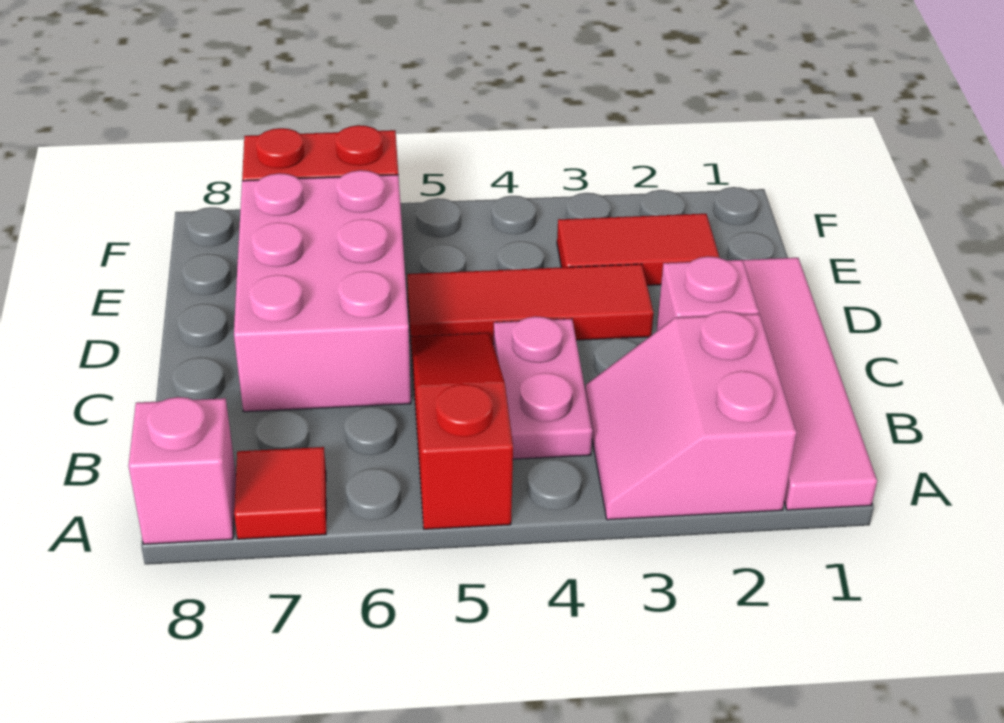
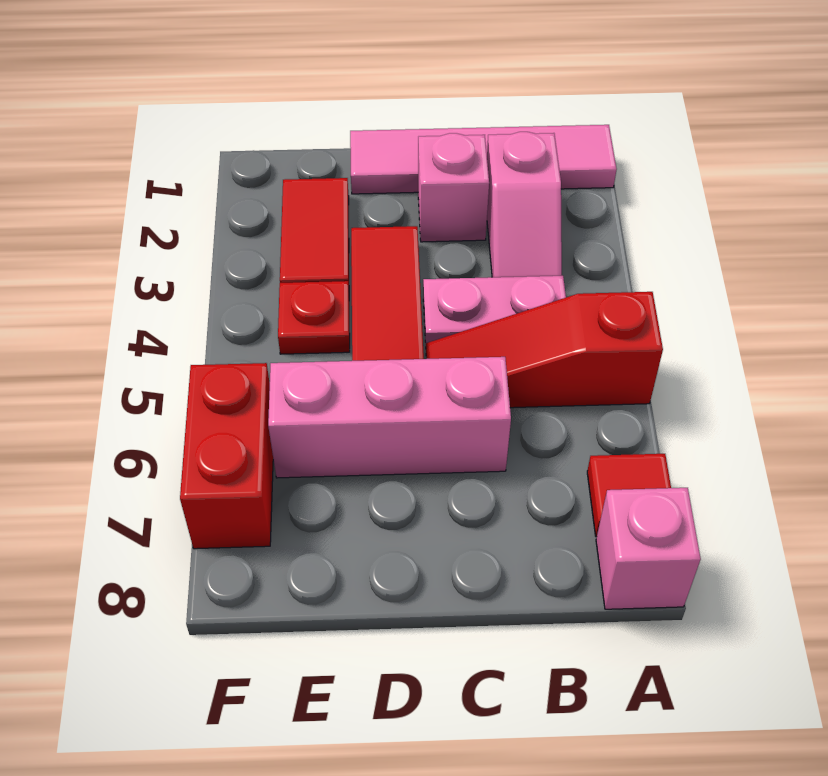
pink 2x2 slope [585,311,797,520] -> pink 1x2 slope [487,132,562,277]
pink 2x3 brick [234,170,411,412] -> pink 1x3 brick [268,357,511,478]
none -> red 1x1 plate [278,281,350,354]

